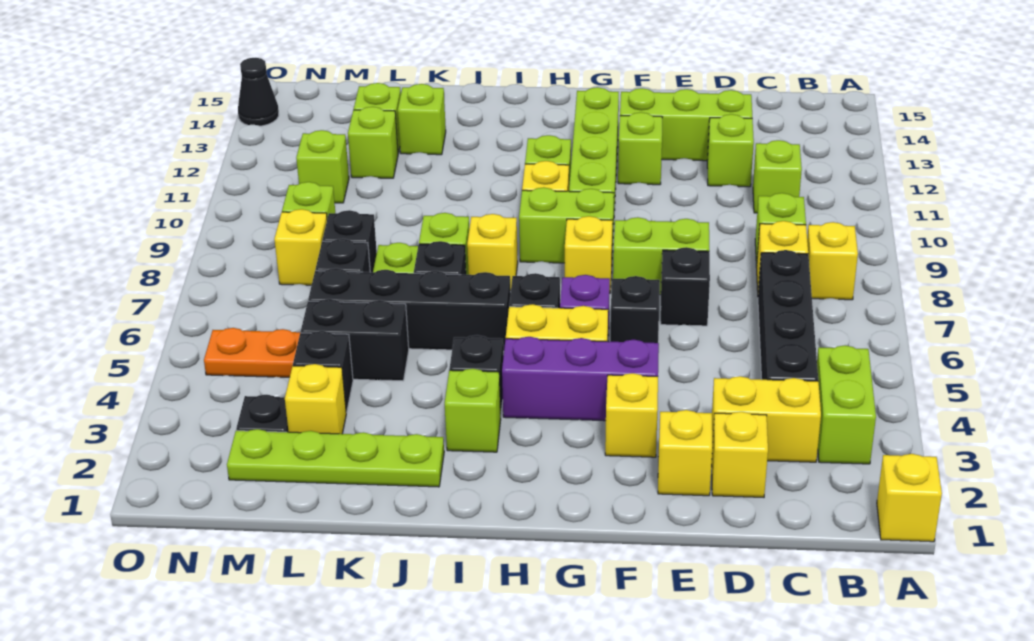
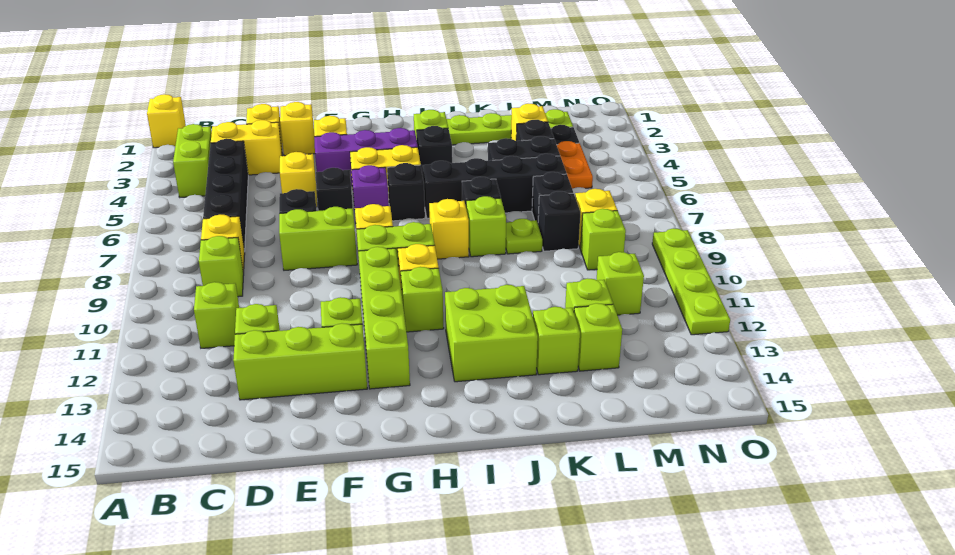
yellow 1x1 brick [807,222,858,300] -> yellow 1x1 brick moved to [280,152,317,207]
none -> lime 2x2 brick [445,285,538,382]
orange 1x2 plate [204,328,301,377] -> orange 1x2 plate turned to [557,141,593,189]
none -> lime 1x4 plate [652,228,730,335]
black 1x1 cone [238,58,279,126] -> none

